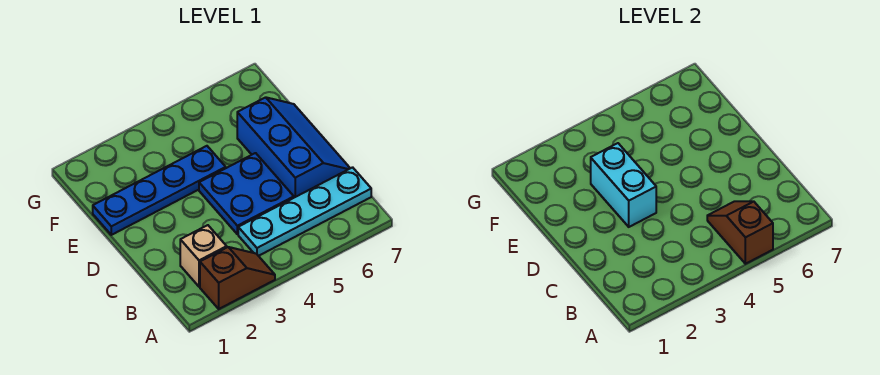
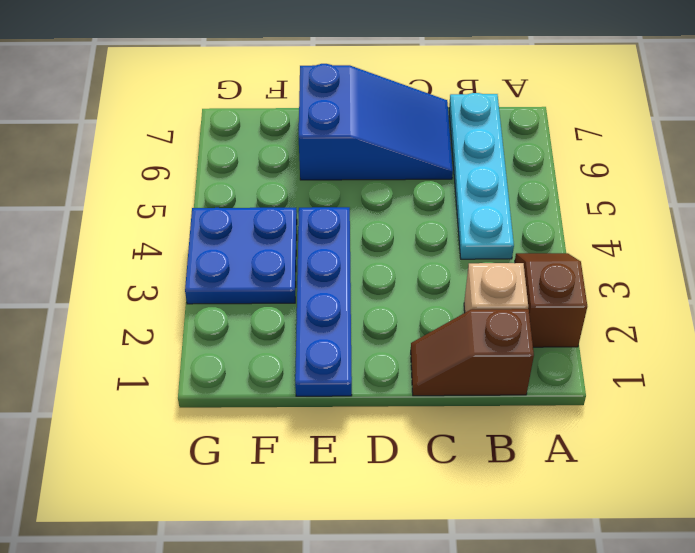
brown 1x2 slope [707,201,773,264] -> brown 1x2 slope moved to [411,309,534,396]
blue 2x2 plate [199,153,294,234] -> blue 2x2 plate moved to [185,208,297,304]
blue 2x3 slope [237,97,350,198] -> blue 2x3 slope turned to [299,64,453,180]
cyan 1x2 brick [591,143,656,227] -> none

